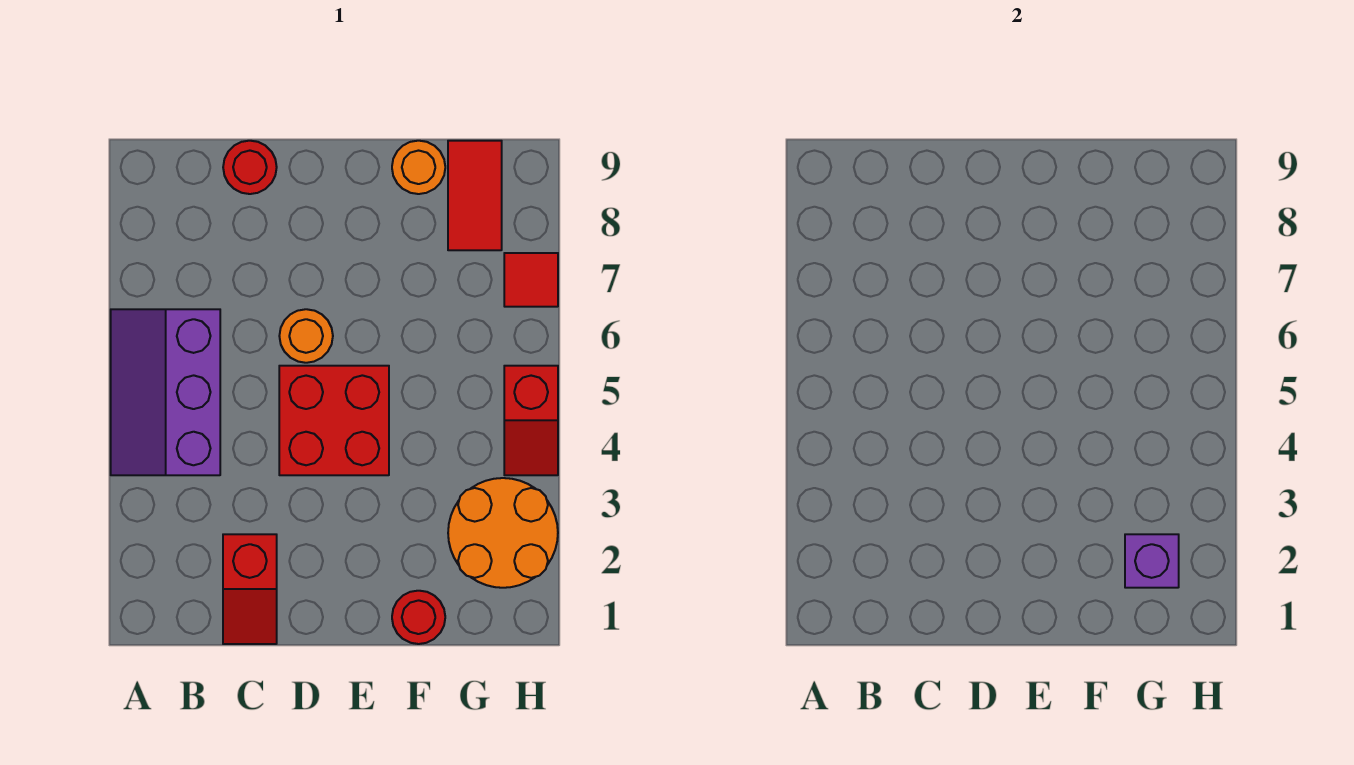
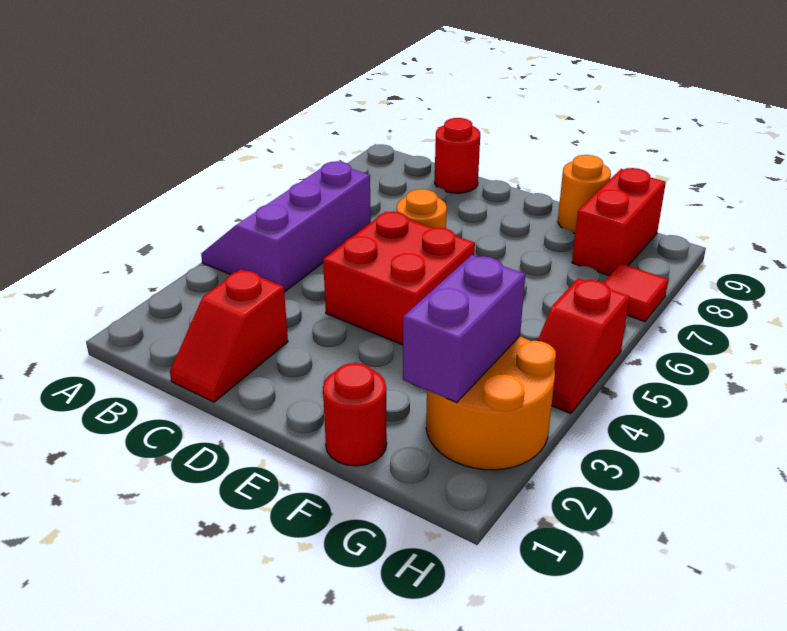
purple 1x1 brick [1125,534,1179,588] -> purple 1x2 brick [403,255,525,402]
red 1x2 tile [448,141,502,250] -> red 1x2 brick [572,168,666,276]

